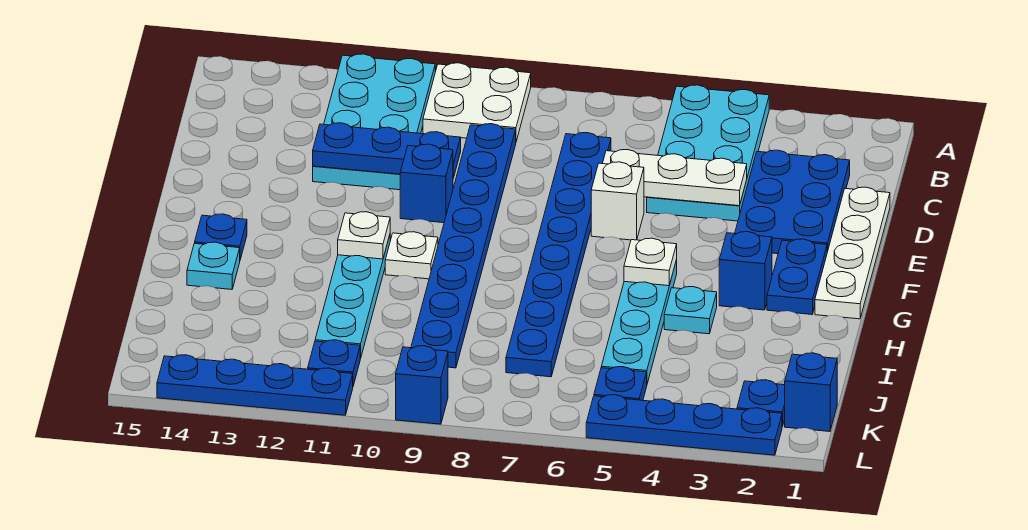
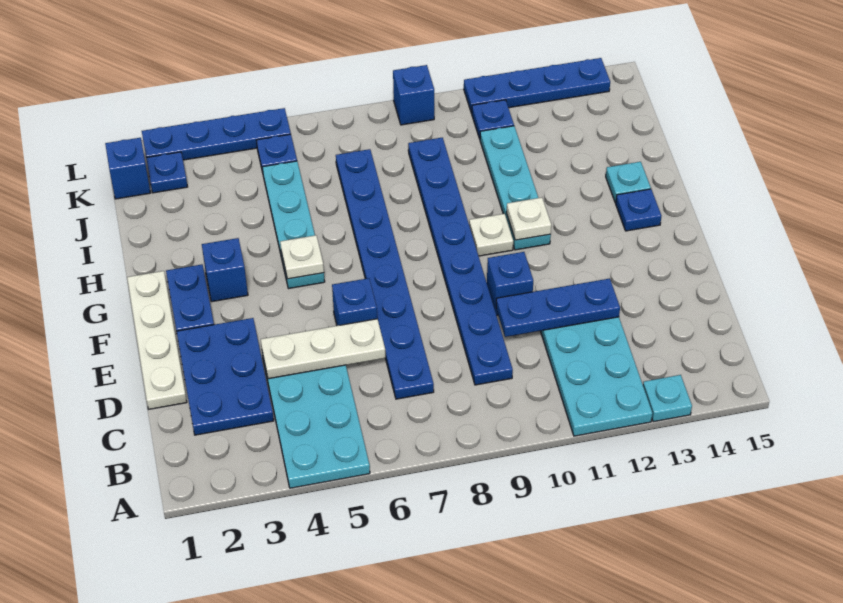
white 2x2 plate [423,63,531,141] -> none
white 1x1 brick [591,162,644,240] -> blue 1x1 brick [332,278,377,326]
cyan 1x1 plate [664,287,717,334] -> cyan 1x1 plate moved to [643,375,692,422]

